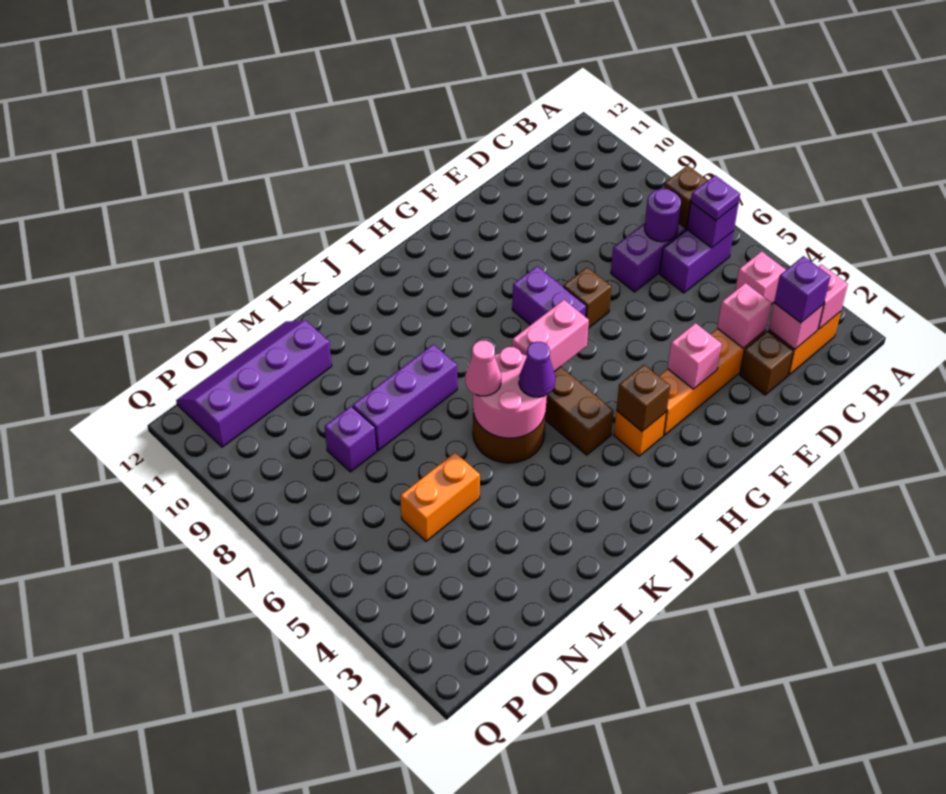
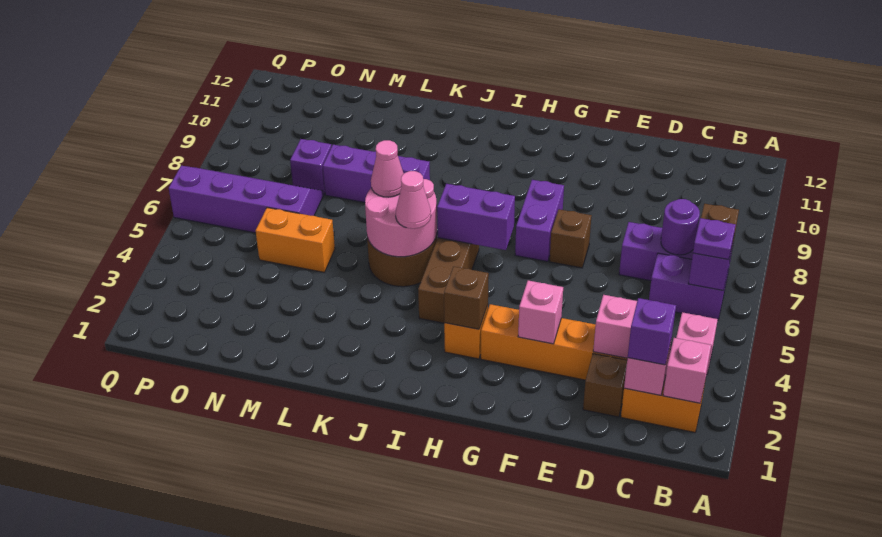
pink 1x2 brick [512,300,589,372] -> purple 1x2 brick [437,184,515,250]
purple 1x1 cone [519,342,555,397] -> pink 1x1 cone [396,171,431,229]
purple 2x4 slope [176,321,332,447] -> purple 2x4 slope moved to [169,166,323,233]

